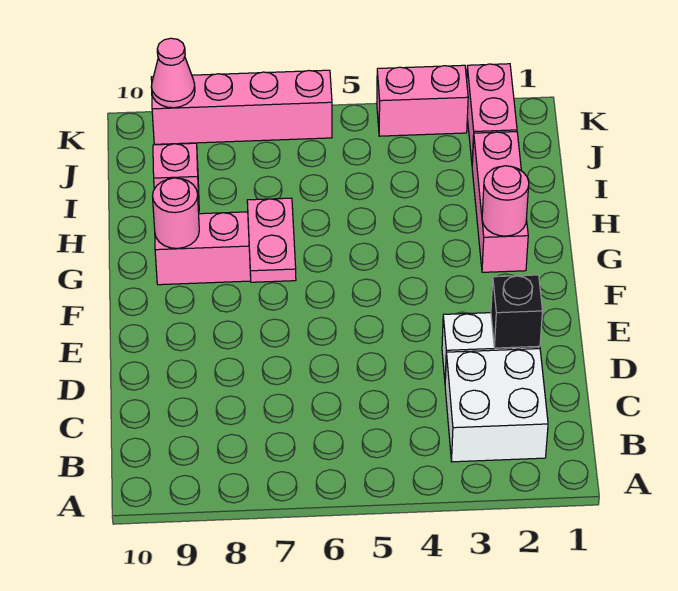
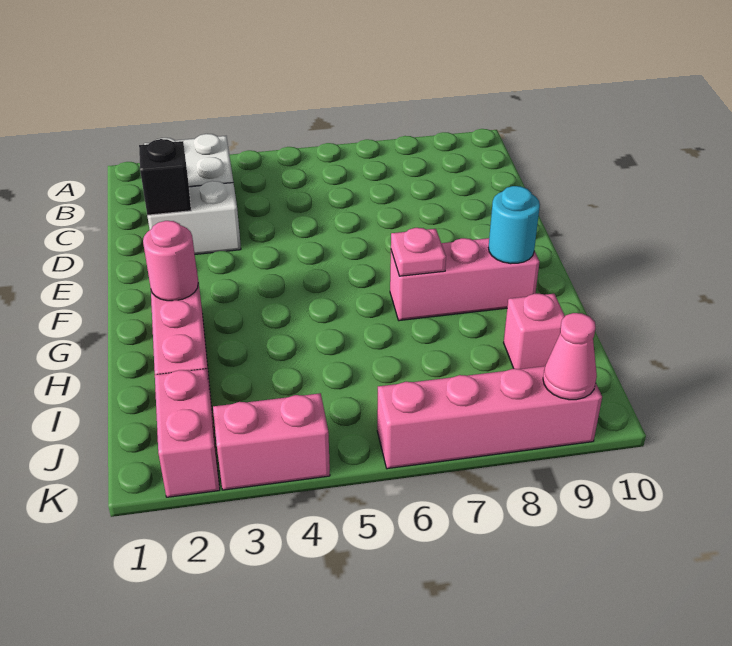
pink 1x2 plate [247,198,296,282] -> pink 1x1 plate [391,228,446,276]
pink 1x1 round brick [153,178,199,248] -> cyan 1x1 round brick [489,186,540,264]

